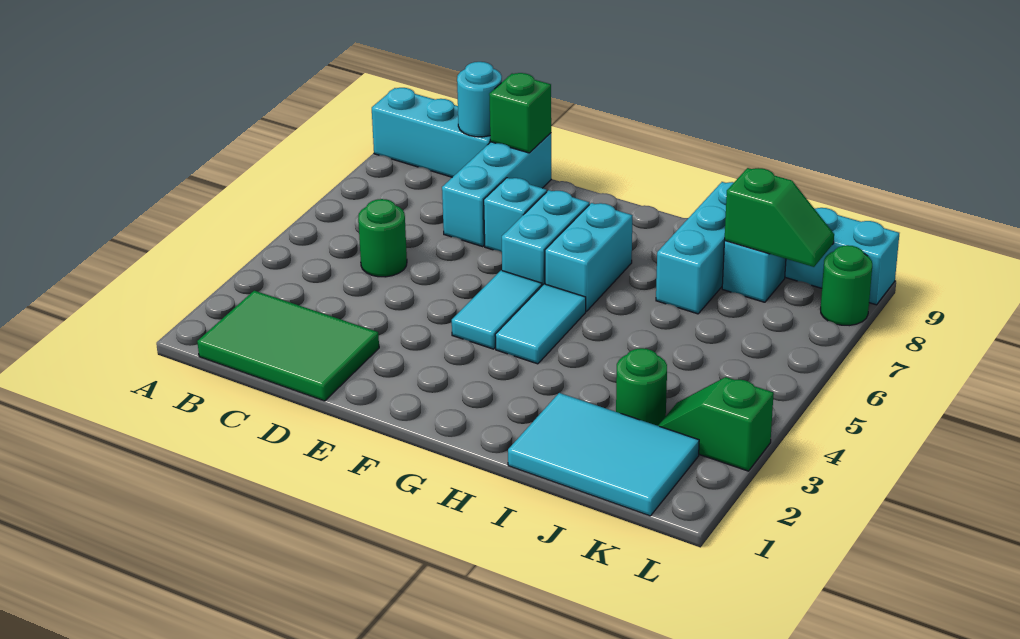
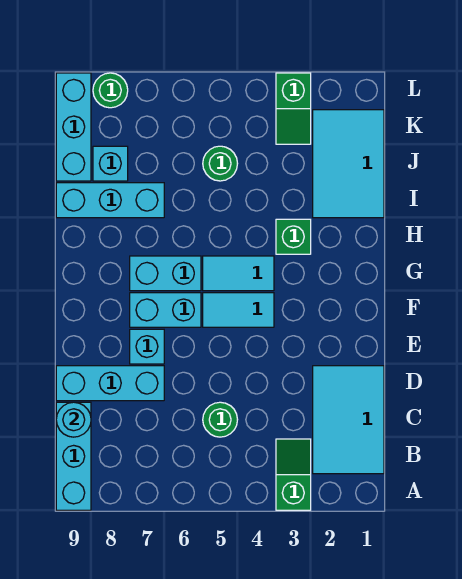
green 2x3 tile [197,291,379,401] -> cyan 2x3 tile [313,366,384,474]
green 1x1 brick [489,73,551,153] -> green 1x1 brick moved to [276,219,311,254]
green 1x1 round brick [616,348,667,426] -> green 1x1 round brick moved to [203,146,238,181]
green 1x2 slope [725,168,834,267] -> green 1x2 slope moved to [276,439,311,510]

